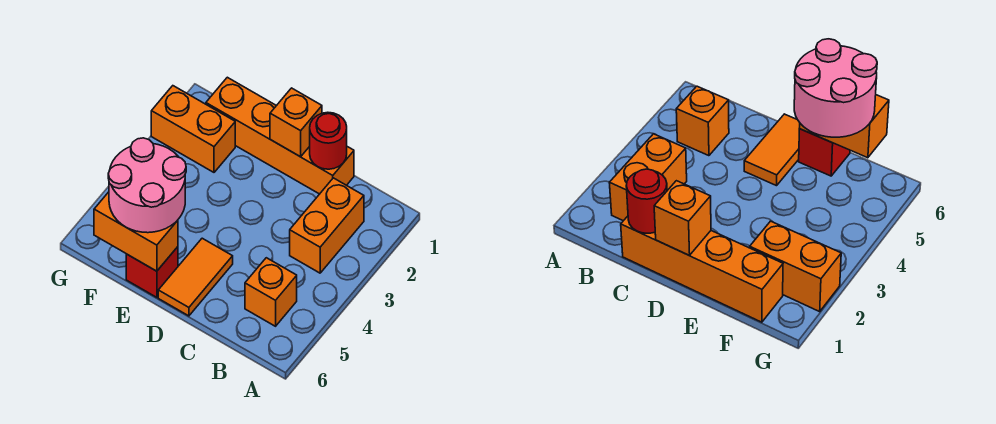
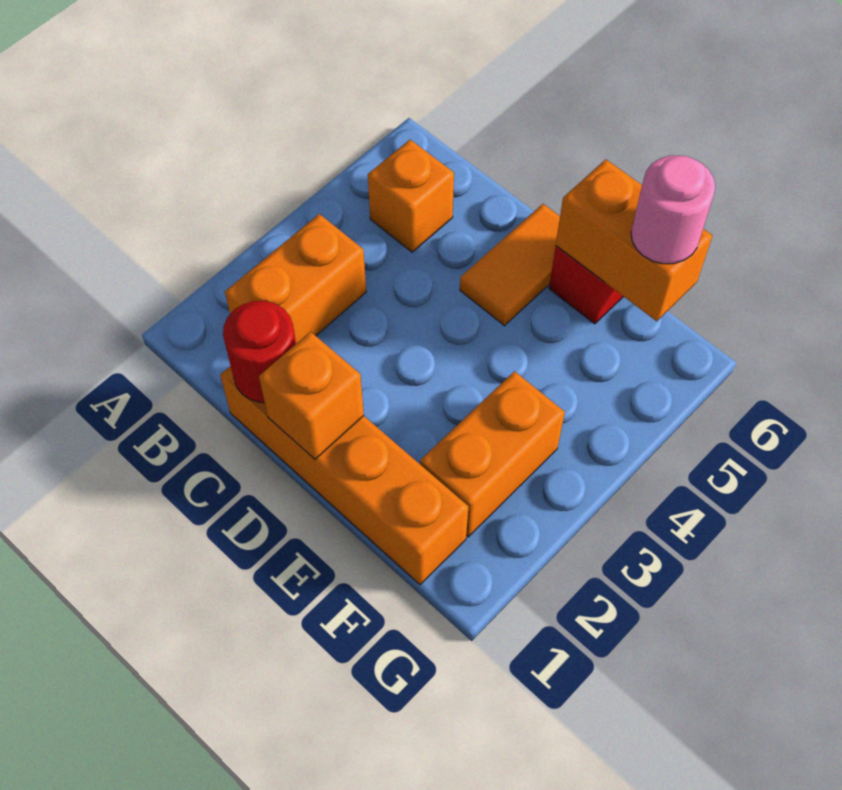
pink 2x2 round brick [108,138,186,233] -> pink 1x1 round brick [631,156,716,264]
orange 1x2 brick [151,86,235,172] -> orange 1x2 brick turned to [420,371,565,537]

